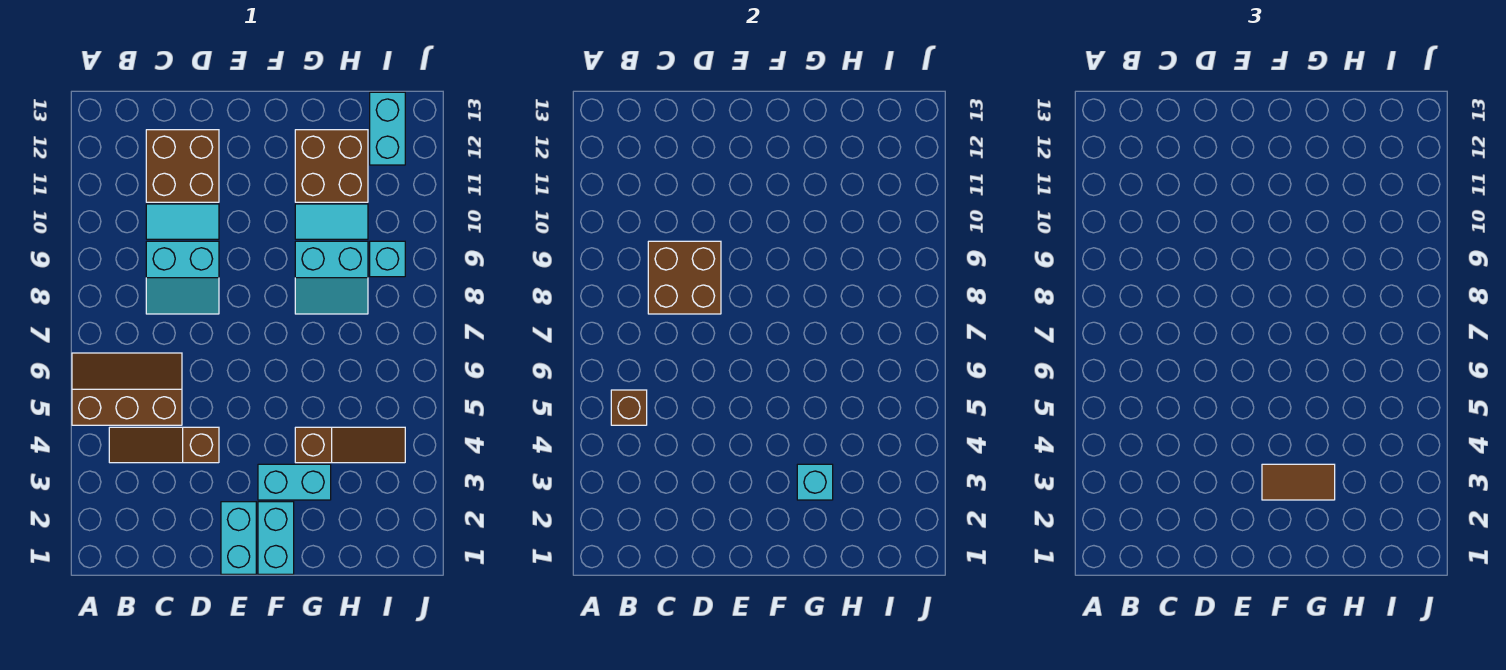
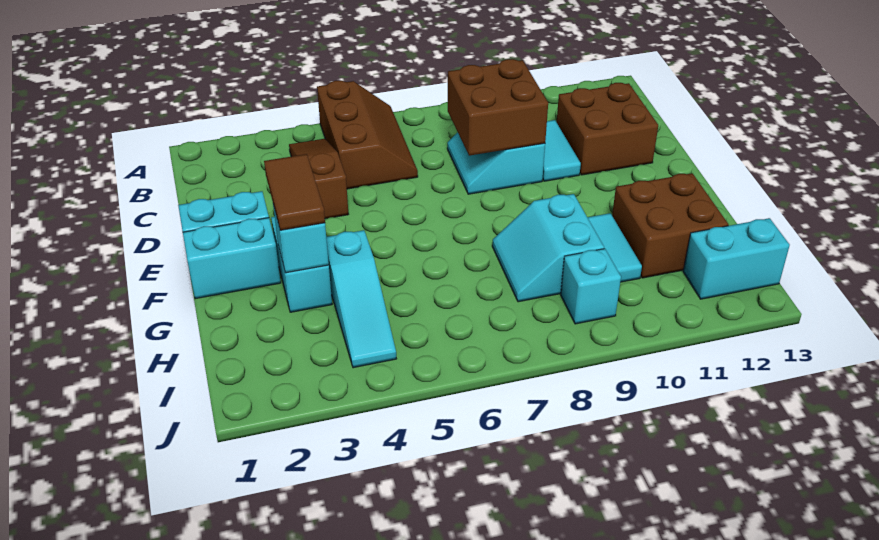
brown 1x1 brick [611,390,647,425] -> none
brown 1x3 slope [295,427,405,463] -> cyan 1x3 slope [326,230,396,368]

